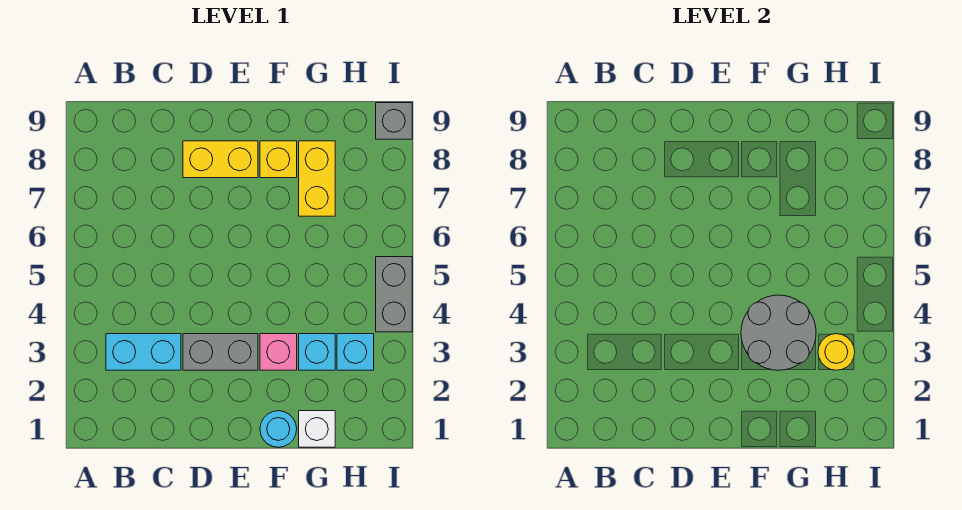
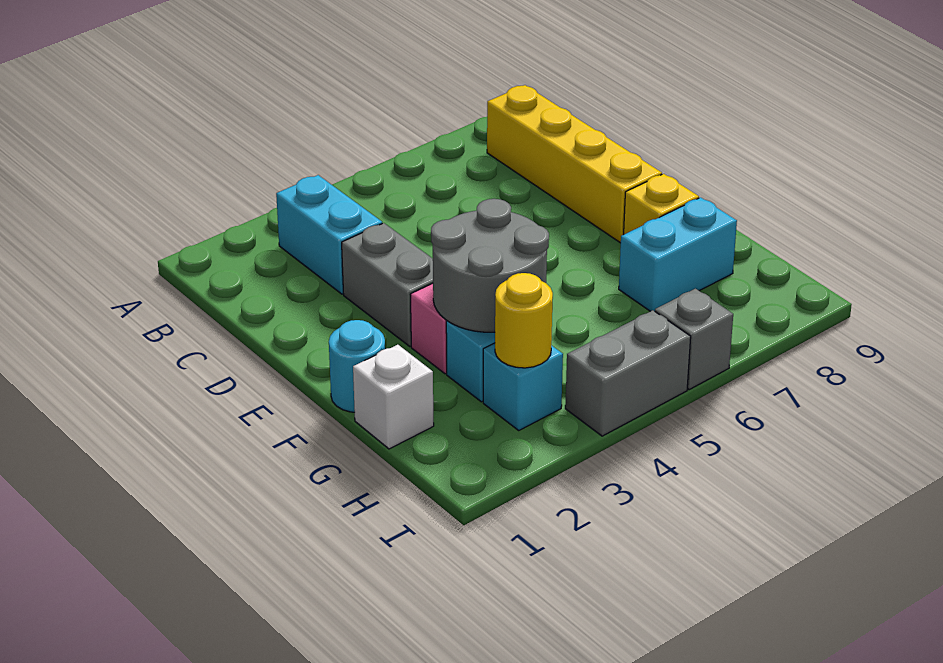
yellow 1x2 brick [183,141,258,178] -> yellow 1x4 brick [487,85,662,243]
yellow 1x2 brick [299,141,335,216] -> cyan 1x2 brick [619,197,737,311]
grey 1x1 brick [376,103,412,139] -> grey 1x1 brick moved to [655,289,733,390]

